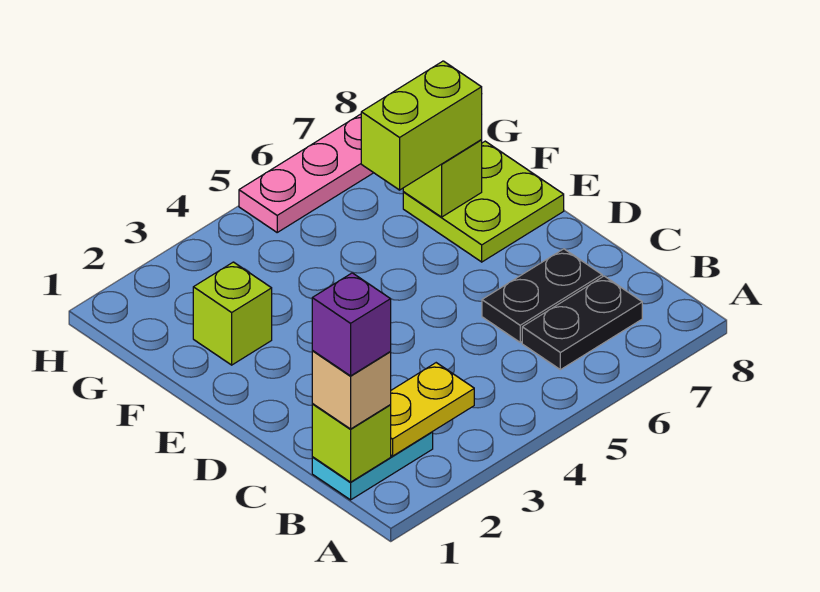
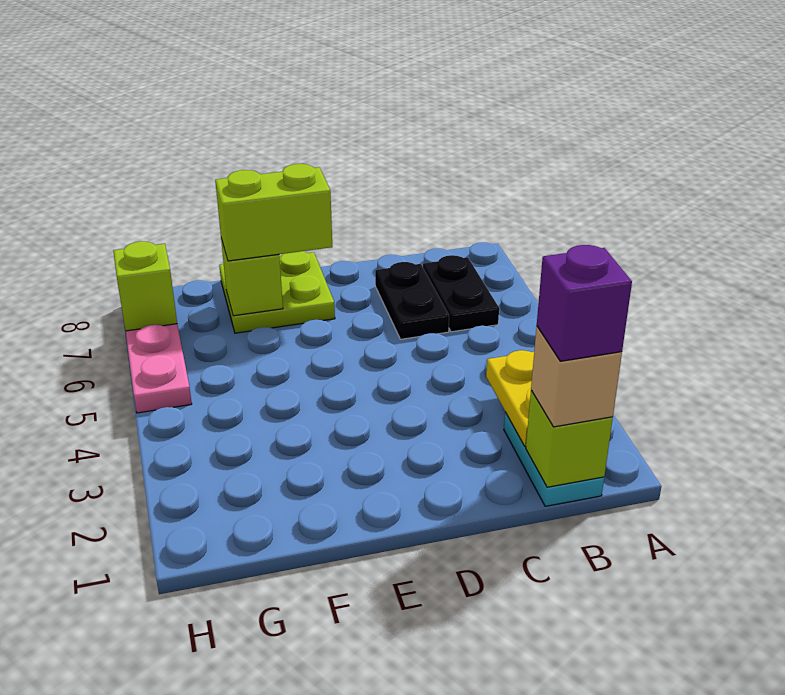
lime 1x1 brick [193,262,272,365] -> lime 1x1 brick moved to [113,241,177,331]
lime 1x2 brick [361,61,482,190] -> lime 1x2 brick turned to [215,164,332,261]

